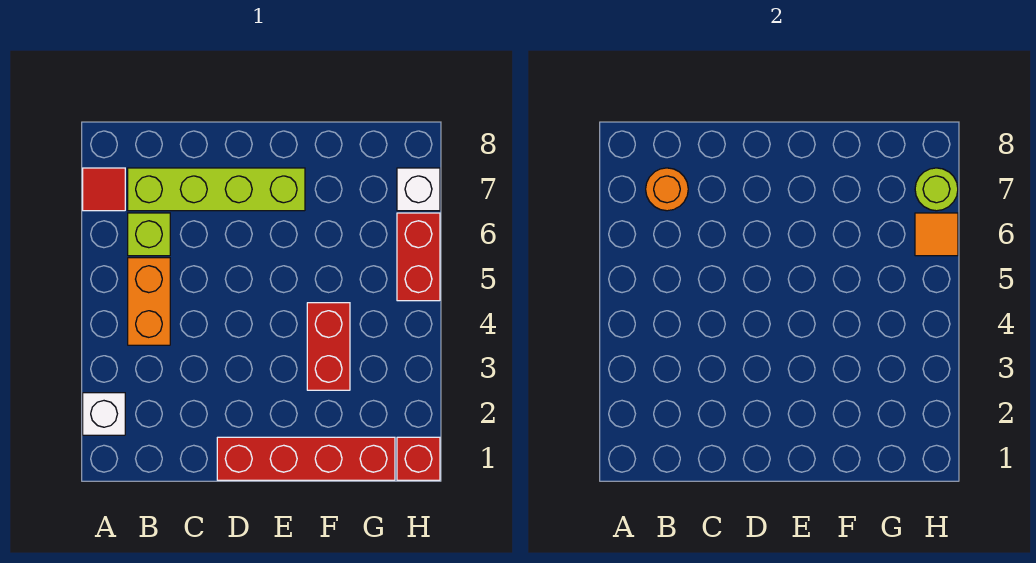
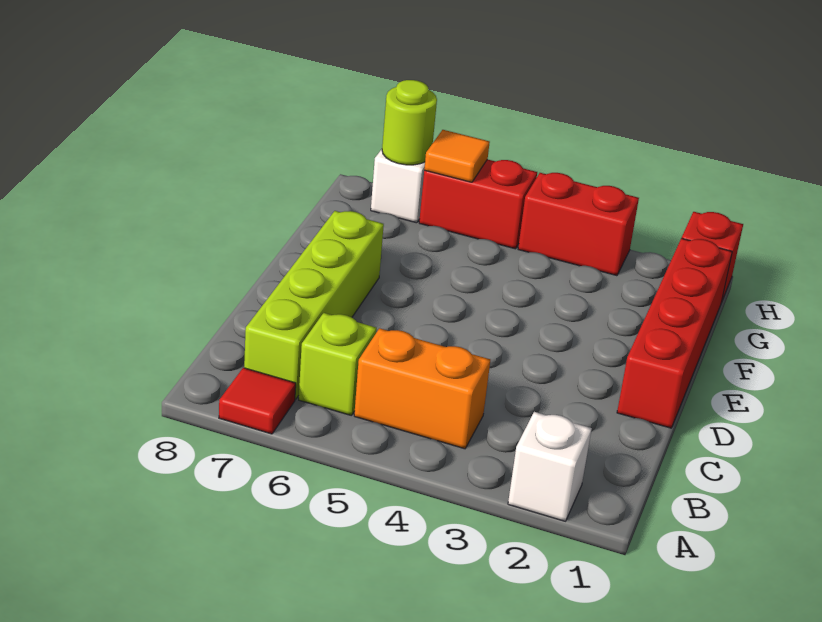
orange 1x1 round brick [646,168,688,211] -> none
red 1x2 brick [307,303,350,390] -> red 1x2 brick moved to [518,173,639,276]

